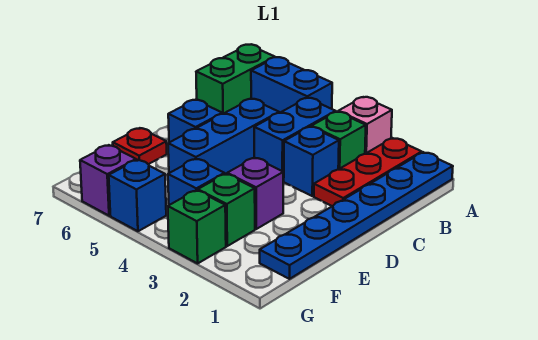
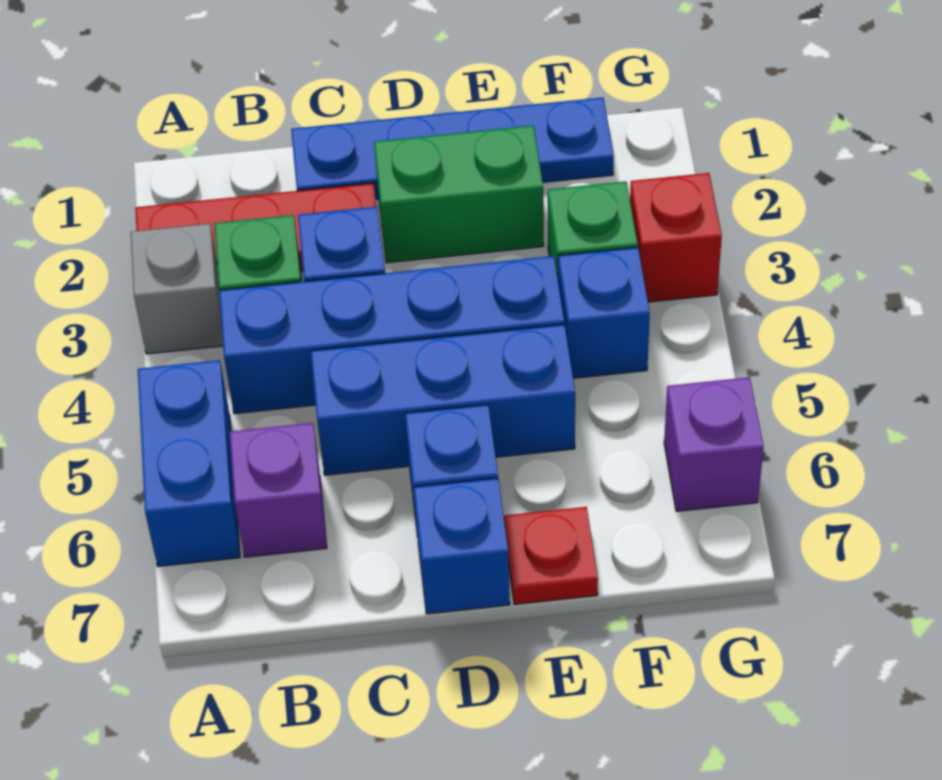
blue 1x6 plate [260,152,453,279] -> blue 1x4 plate [291,97,614,199]
pink 1x1 brick [338,97,392,154] -> grey 1x1 brick [131,224,223,354]
green 1x2 brick [196,44,275,114] -> green 1x2 brick moved to [374,126,544,263]
blue 1x2 brick [254,98,336,181] -> blue 1x4 brick [219,256,564,414]
purple 1x1 brick [227,158,283,229] -> purple 1x1 brick moved to [230,423,327,557]
green 1x1 brick [168,190,226,263] -> red 1x1 brick [630,173,722,302]
blue 1x1 brick [109,160,166,231] -> blue 1x1 brick moved to [414,478,510,614]

